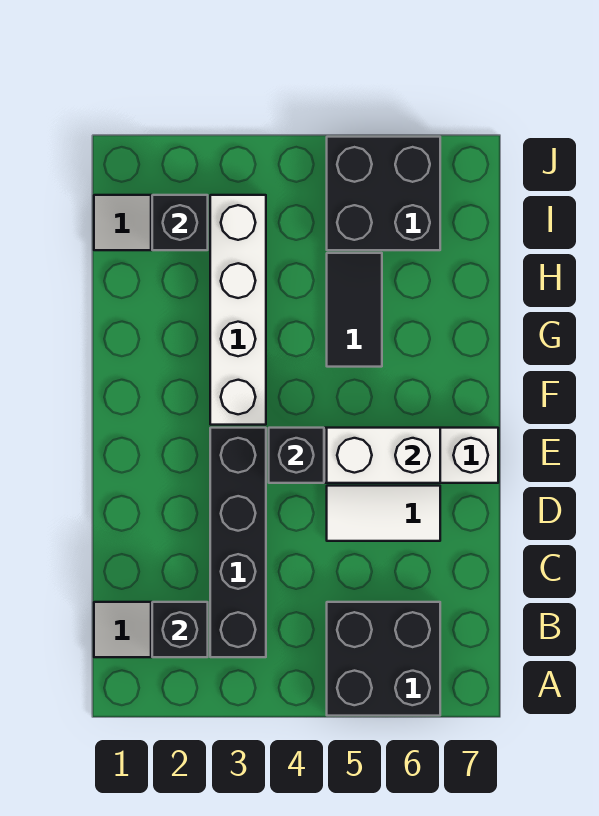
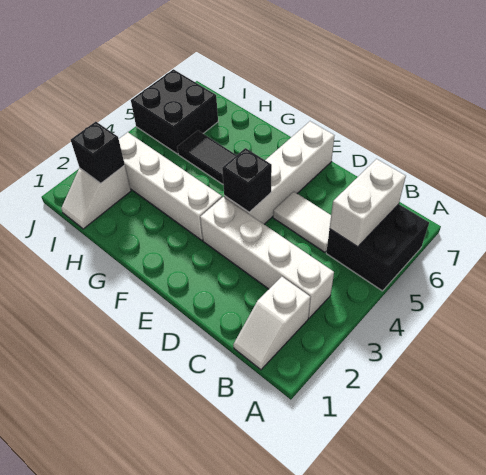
black 1x1 brick [152,602,208,657] -> none
black 1x4 brick [210,428,266,657] -> white 1x4 brick [200,197,334,318]
white 1x2 tile [327,486,440,541] -> white 1x2 tile turned to [273,191,331,252]
white 1x2 brick [327,428,440,483] -> white 1x2 brick moved to [330,159,406,247]

